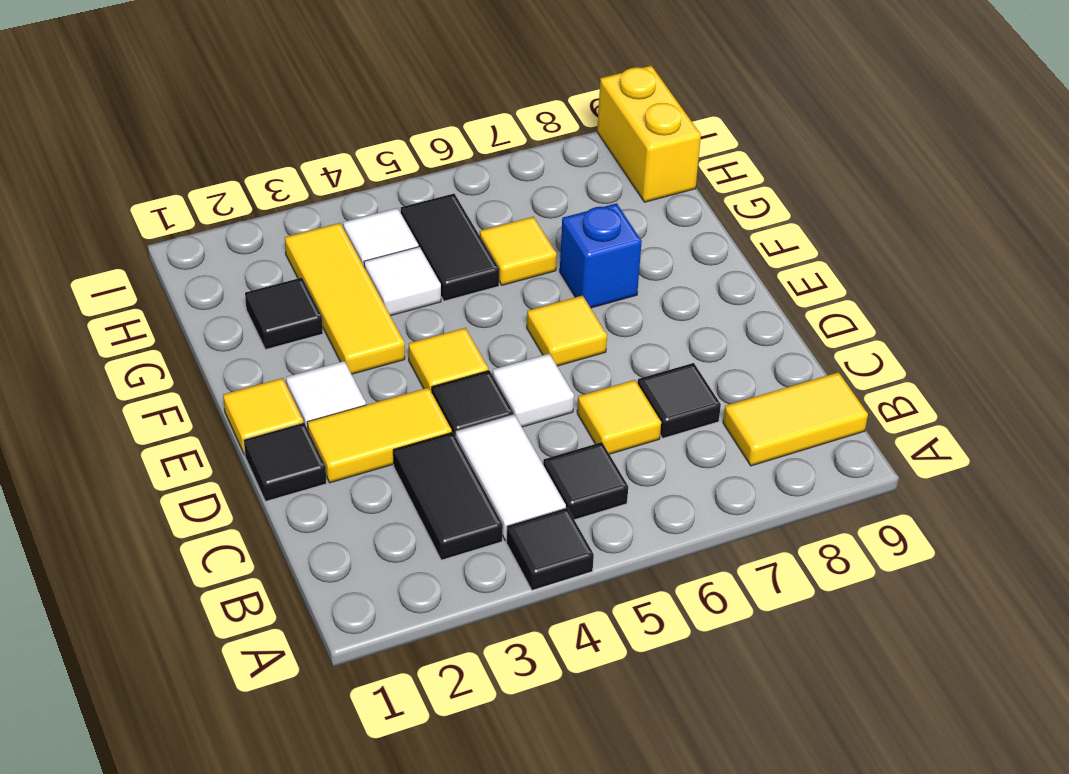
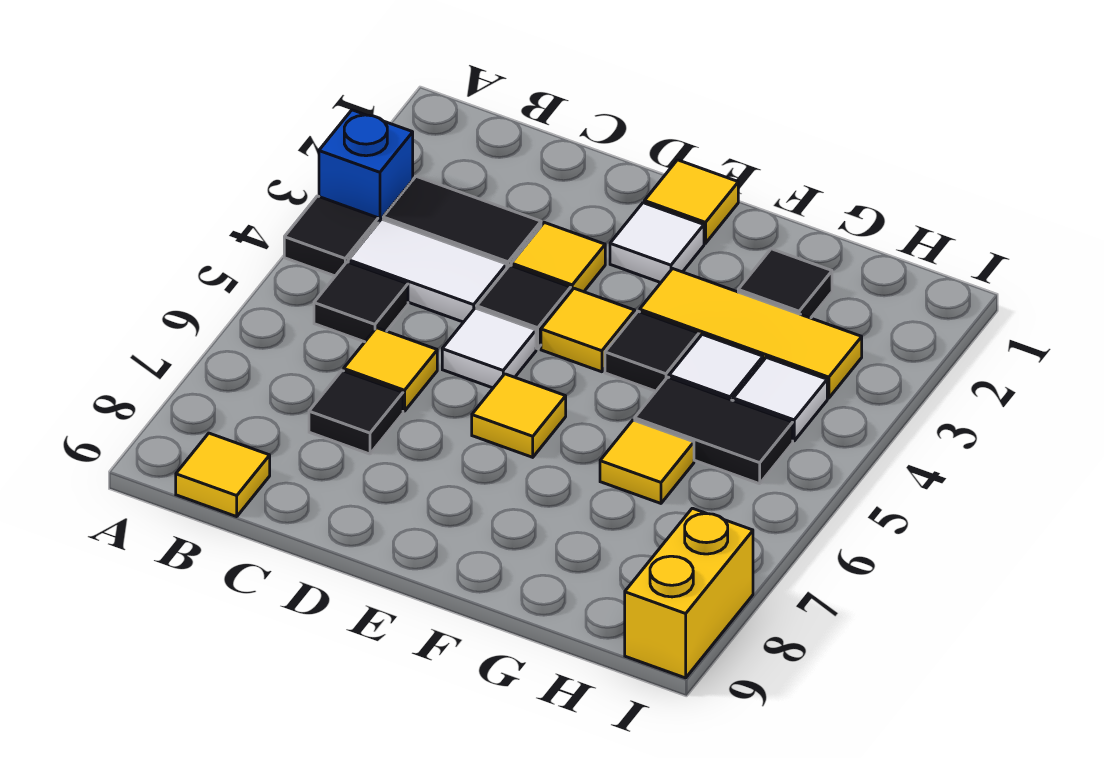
yellow 1x2 tile [723,372,868,466] -> yellow 1x1 tile [176,433,270,517]
black 1x1 tile [244,423,326,501] -> black 1x1 tile moved to [605,311,699,391]
yellow 1x2 tile [307,387,452,483] -> yellow 1x1 tile [511,222,605,292]
blue 1x1 brick [560,203,642,308] -> blue 1x1 brick moved to [319,110,413,223]
yellow 1x2 brick [597,66,701,202] -> yellow 1x2 brick turned to [625,508,753,678]

